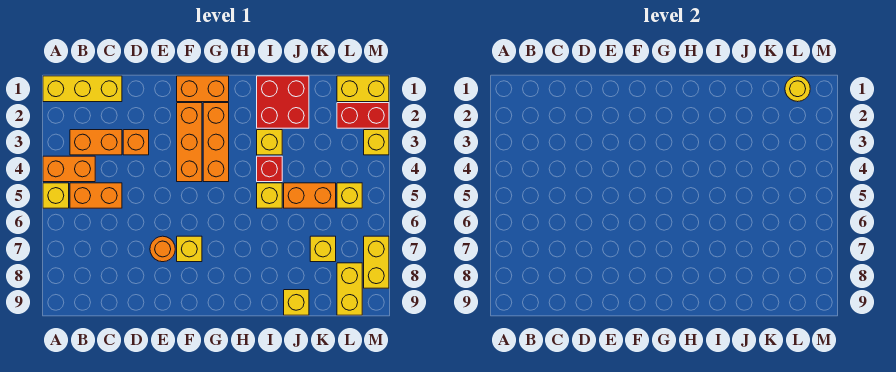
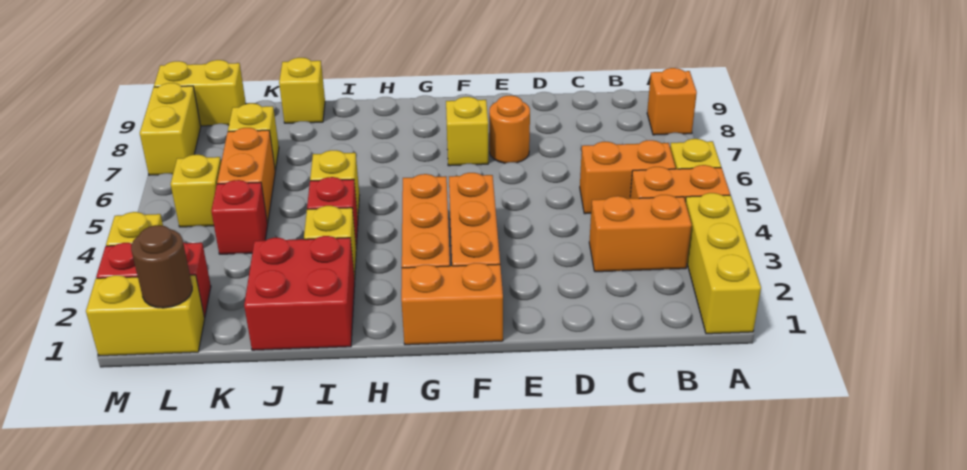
yellow 1x3 brick [43,76,122,102] -> yellow 1x3 brick turned to [685,193,761,334]
orange 1x1 brick [123,130,149,155] -> orange 1x1 brick moved to [647,68,697,135]
orange 1x2 brick [284,183,336,208] -> orange 1x2 brick turned to [217,128,275,224]
none -> red 1x1 brick [211,180,268,254]
yellow 1x1 round brick [785,76,810,102] -> brown 1x1 round brick [131,225,192,308]
yellow 1x2 brick [337,263,362,315] -> yellow 1x2 brick turned to [154,60,246,126]

